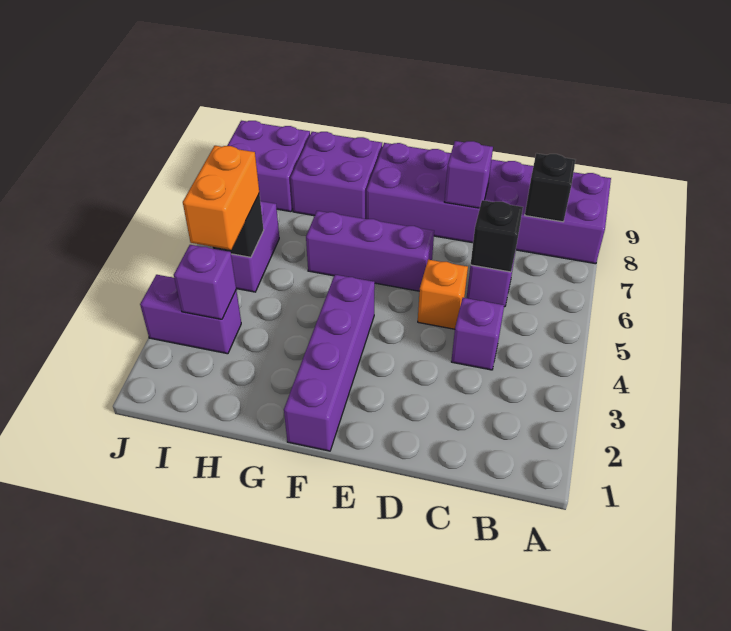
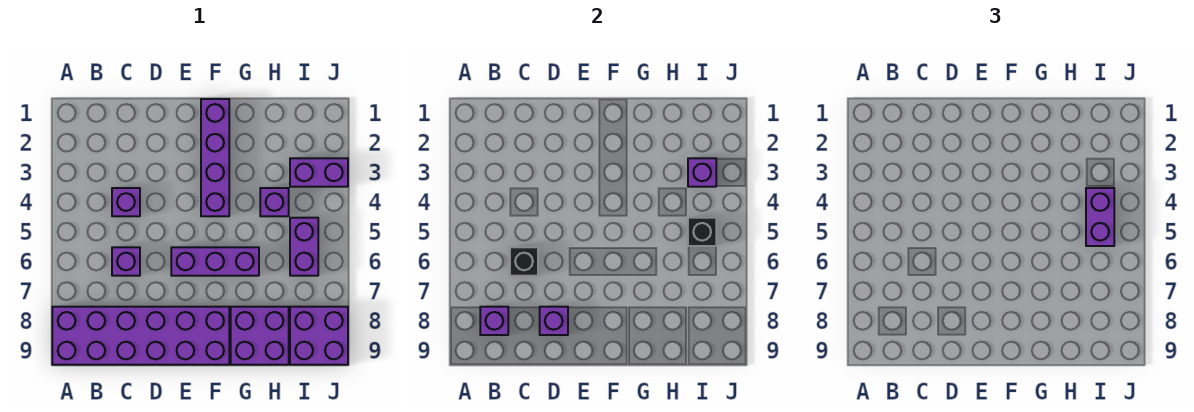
black 1x1 brick [525,153,575,222] -> purple 1x1 brick [480,307,508,335]
orange 1x1 brick [418,260,468,329] -> none
none -> purple 1x1 brick [260,188,289,216]
orange 1x2 brick [183,146,259,250] -> purple 1x2 brick [1086,188,1114,246]

